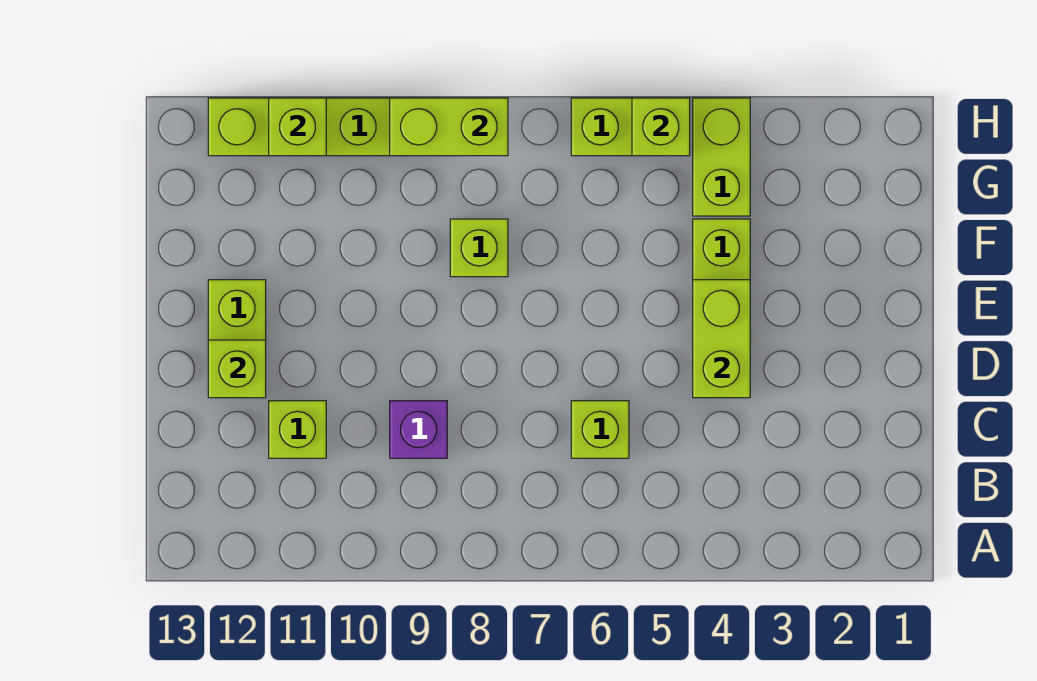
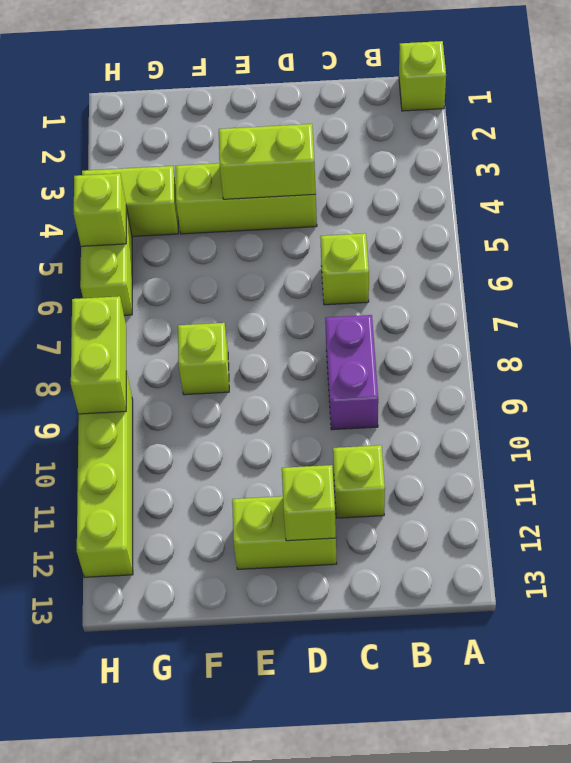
purple 1x1 brick [390,401,447,458] -> purple 1x2 brick [325,315,378,430]
lime 1x1 brick [269,98,326,156] -> lime 1x1 brick moved to [399,41,446,111]

